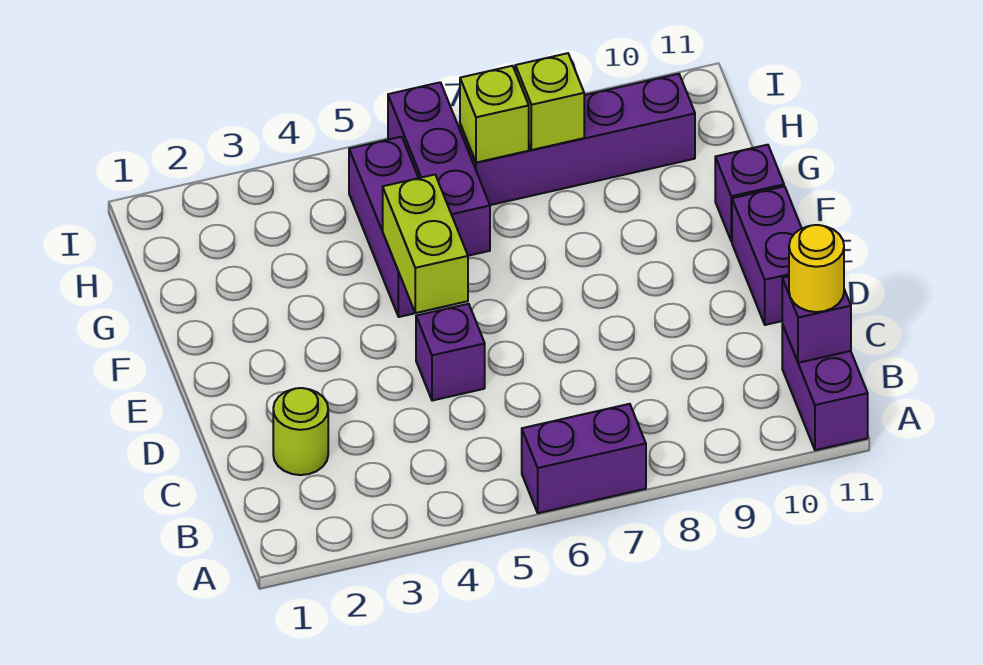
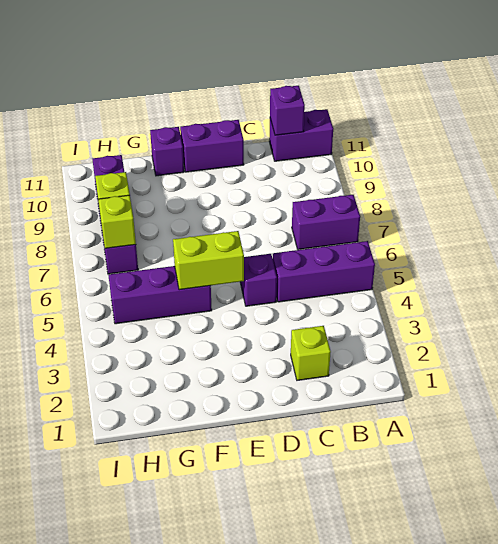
purple 1x2 brick [522,404,646,513] -> purple 1x2 brick turned to [292,195,360,250]
yellow 1x1 round brick [789,225,844,312] -> none
lime 1x1 round brick [273,388,328,475] -> lime 1x1 brick [291,326,331,380]
purple 1x3 brick [388,82,490,256] -> purple 1x3 brick moved to [273,241,375,302]

